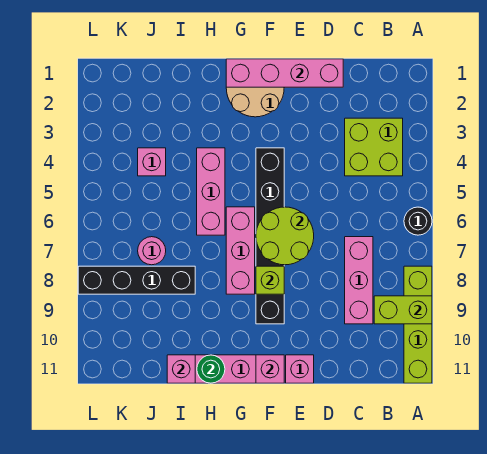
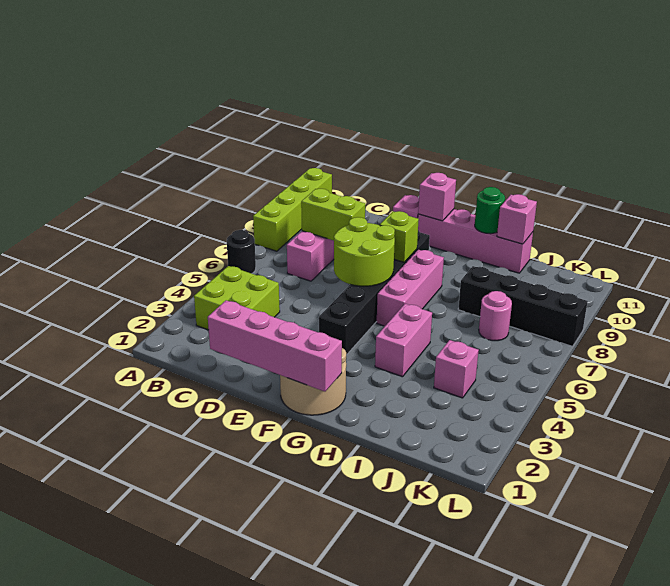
lime 1x2 brick [374,296,432,324] -> lime 1x2 brick moved to [301,189,365,241]
pink 1x3 brick [197,148,225,235] -> pink 1x2 brick [375,304,432,377]

